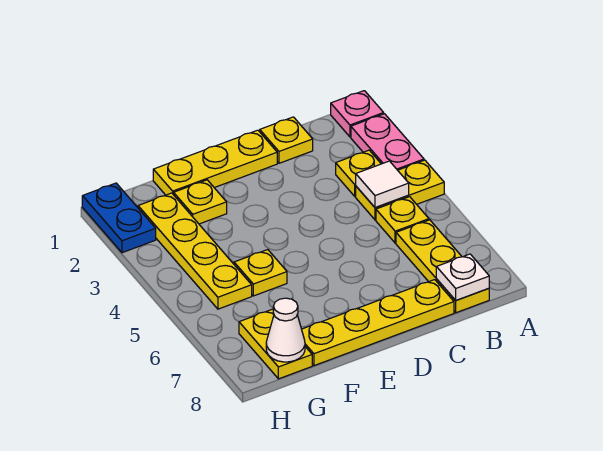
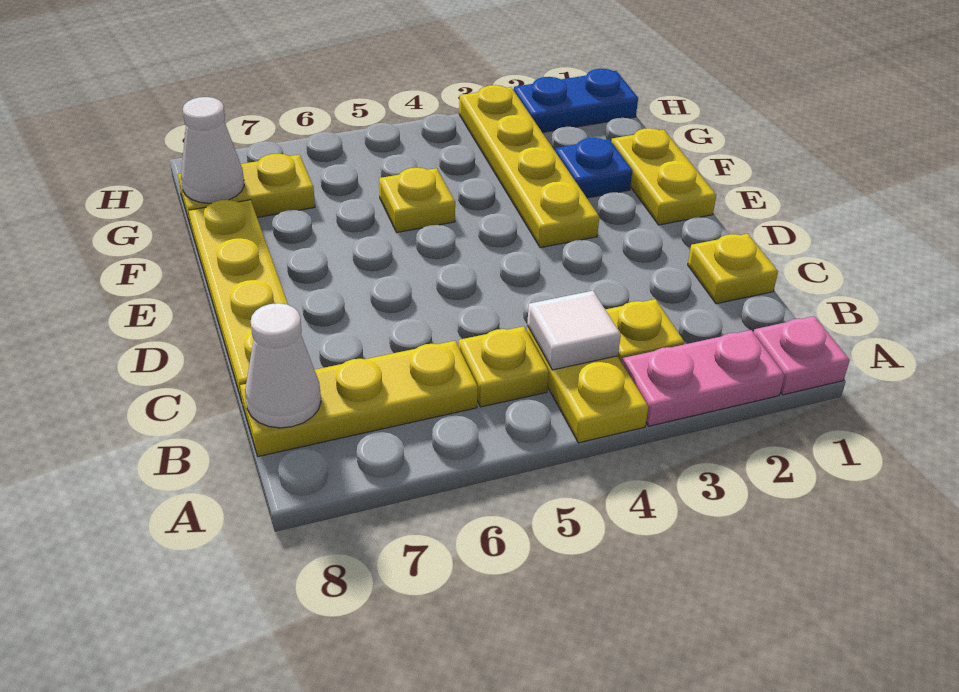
white 1x1 plate [436,254,489,300] -> white 1x1 cone [245,303,321,428]
yellow 1x3 plate [153,130,277,195] -> yellow 1x2 plate [611,128,716,225]
yellow 1x1 plate [174,180,227,224] -> blue 1x1 plate [556,138,632,198]
yellow 1x4 plate [138,193,252,309] -> yellow 1x4 plate turned to [459,85,599,248]

